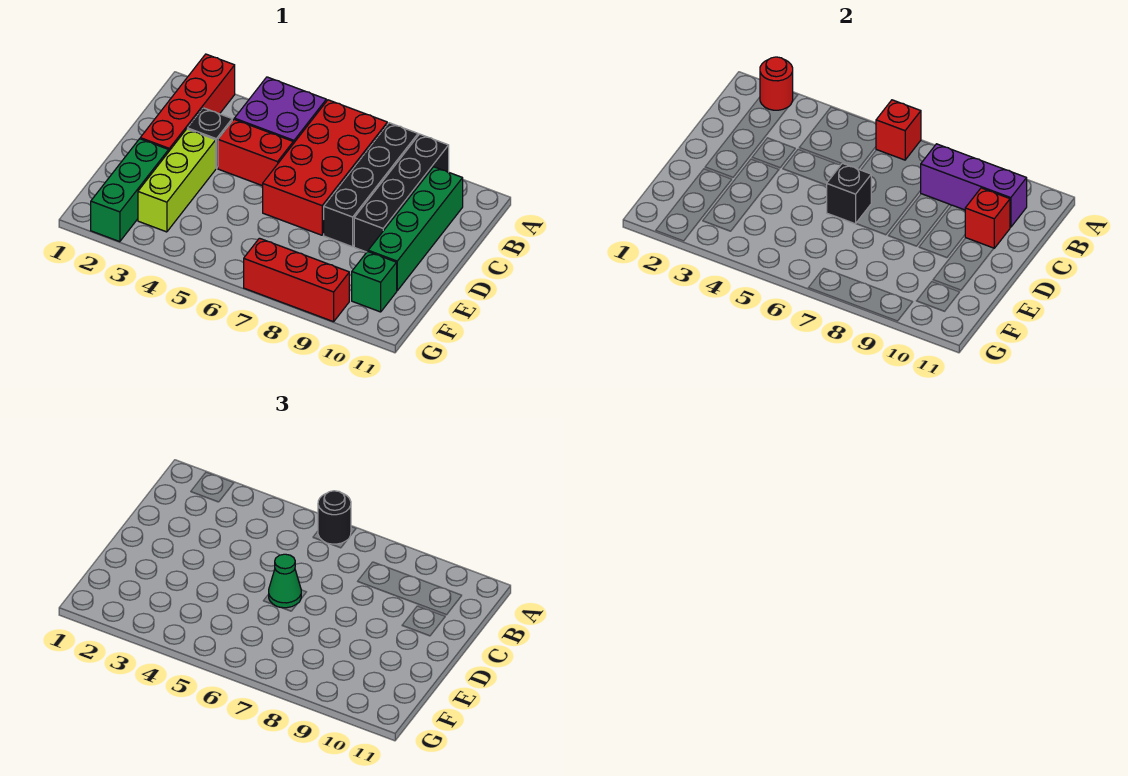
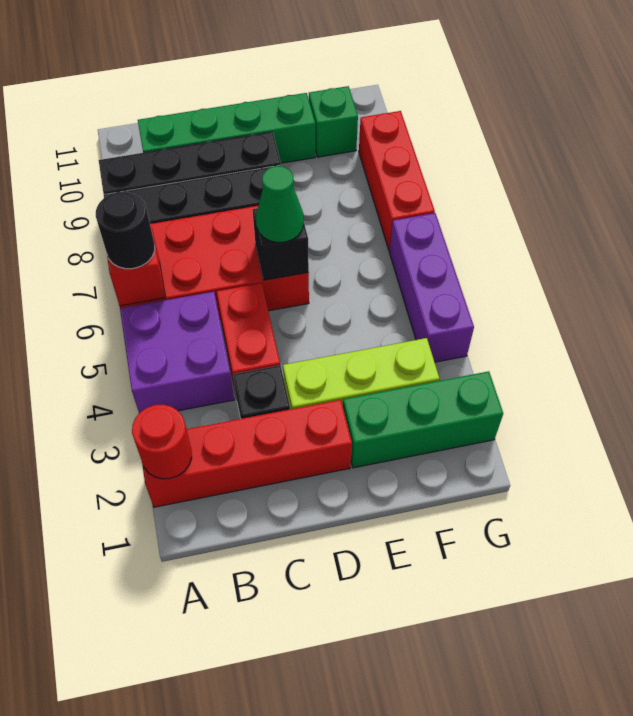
purple 1x3 brick [921,144,1027,227] -> purple 1x3 brick moved to [389,213,474,362]
red 1x1 brick [965,188,1010,248] -> none

